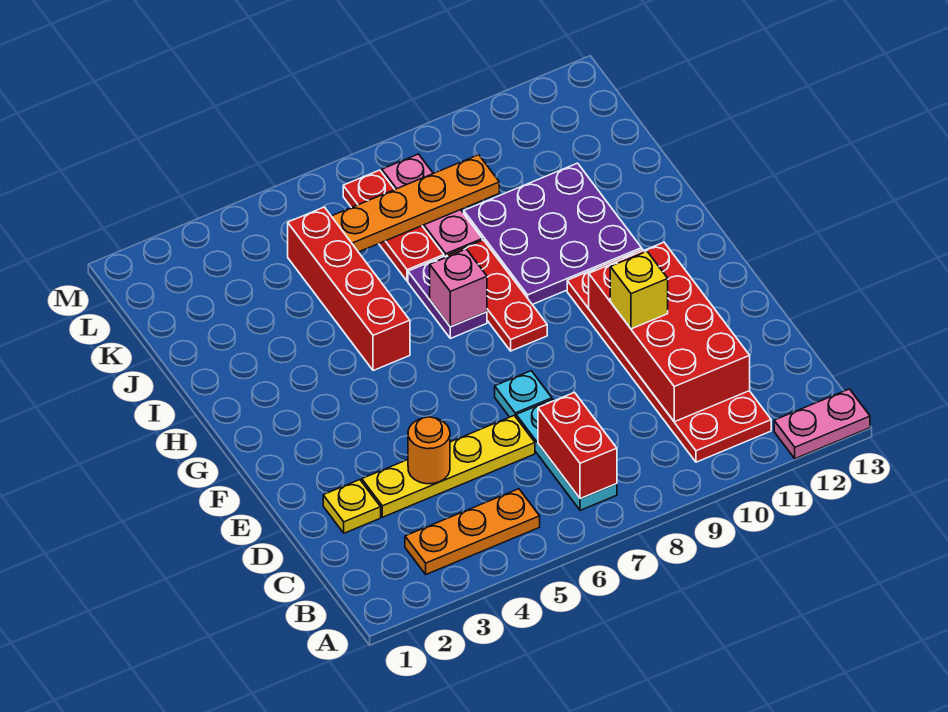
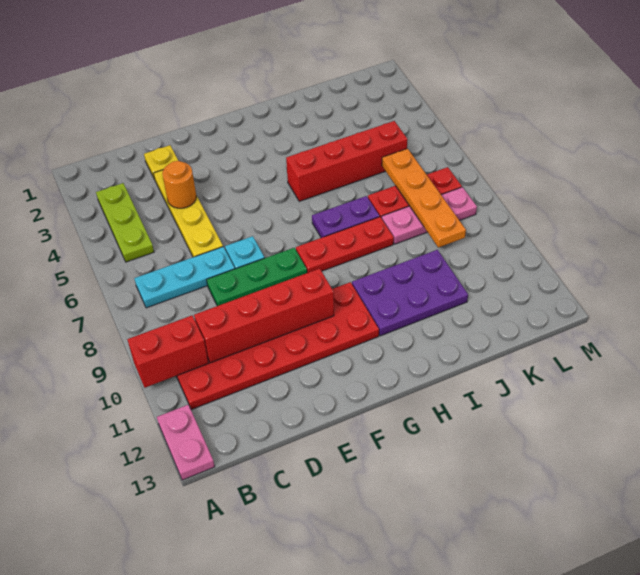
orange 1x3 plate [405,489,540,574] -> lime 1x3 plate [96,183,154,262]
red 1x2 brick [538,392,617,499] -> red 1x2 brick moved to [127,316,208,388]
red 2x4 brick [589,242,750,422] -> red 1x4 brick [194,268,334,363]
none -> green 1x3 plate [207,248,307,306]
yellow 1x1 brick [610,252,668,329] -> none
pink 1x1 brick [430,249,487,327] -> none
purple 3x3 plate [464,163,642,305] -> purple 2x3 plate [352,250,468,336]

